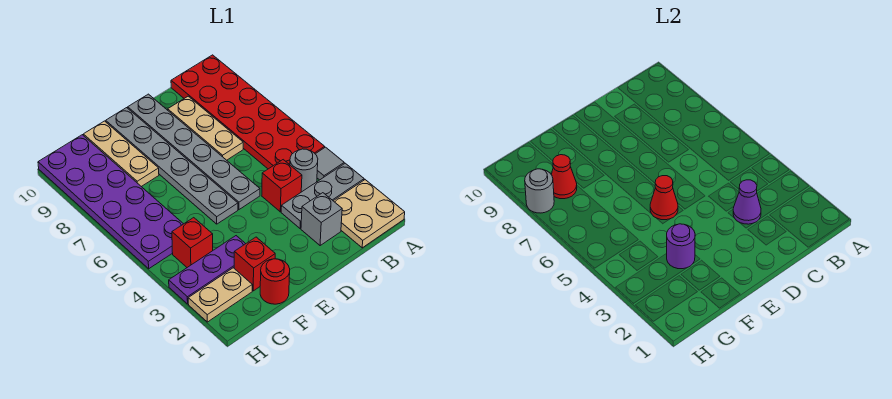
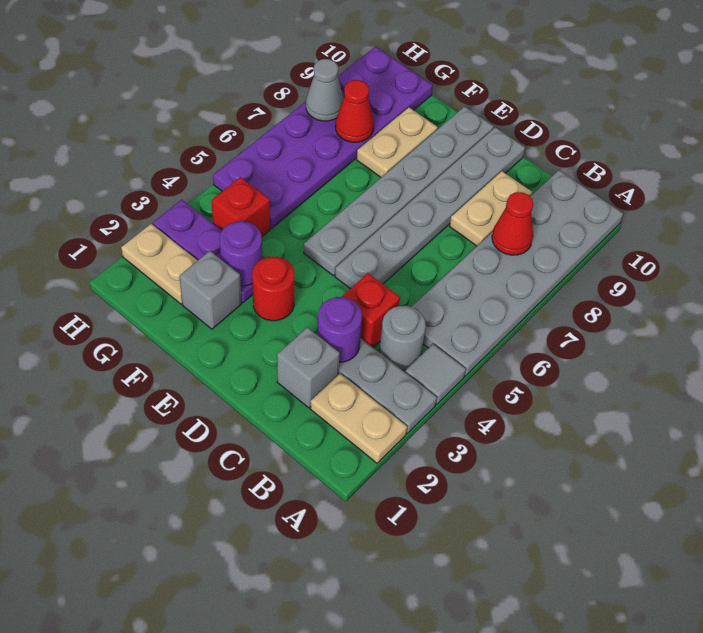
tan 2x2 plate [334,180,405,248] -> tan 1x2 plate [310,374,407,463]
red 2x6 plate [171,55,325,169] -> grey 2x6 plate [412,170,623,376]
purple 1x1 cone [733,180,761,224] -> purple 1x1 round brick [318,297,362,362]
tan 1x3 plate [168,96,243,160] -> tan 1x2 plate [450,171,532,246]
red 1x1 cone [650,176,678,220] -> red 1x1 cone moved to [492,192,533,255]
red 1x1 round brick [260,259,290,304] -> red 1x1 round brick moved to [252,257,294,321]
red 1x1 brick [234,237,275,291] -> grey 1x1 brick [179,251,241,329]
tan 1x3 plate [83,121,159,187] -> tan 1x2 plate [357,107,438,177]
grey 1x1 round brick [525,169,554,213] -> grey 1x1 cone [306,59,343,121]

